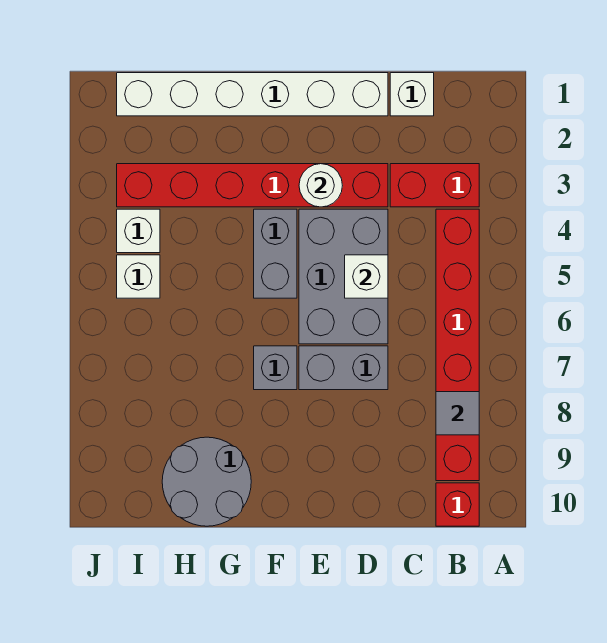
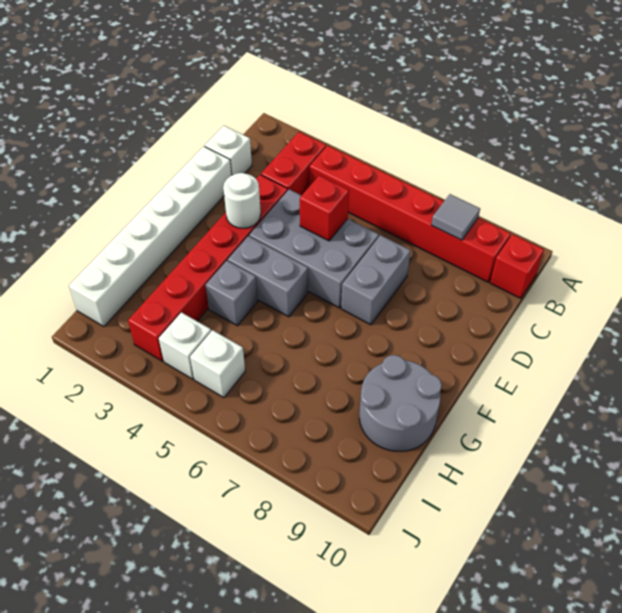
white 1x1 brick [345,255,388,298] -> red 1x1 brick [300,175,349,241]
grey 1x1 brick [254,346,297,390] -> grey 1x1 brick moved to [206,261,258,326]

